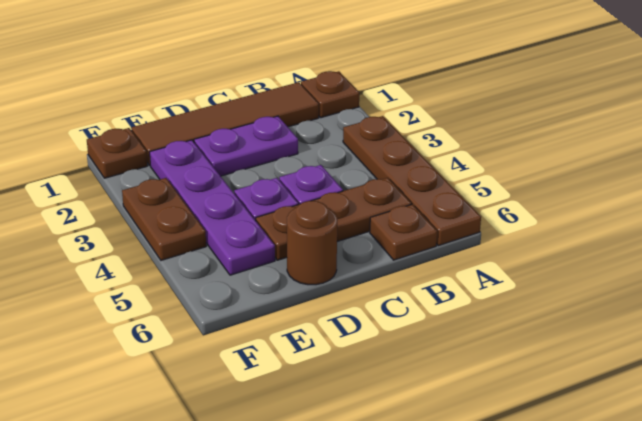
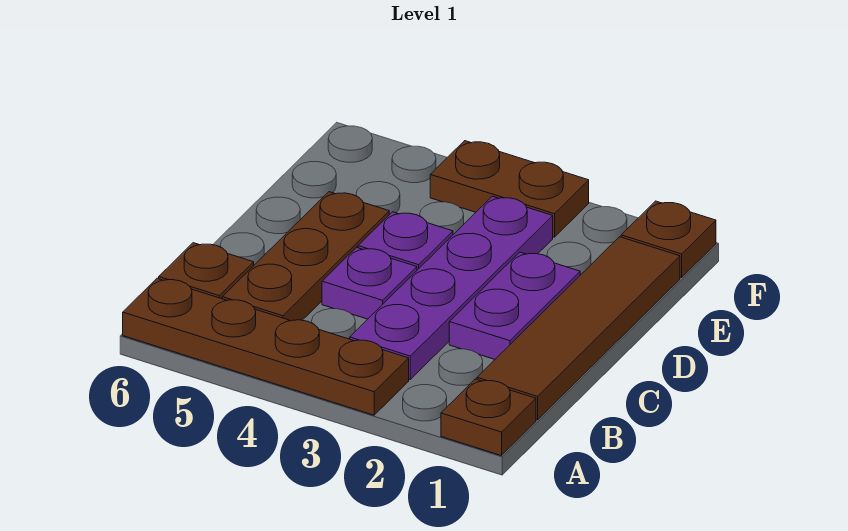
brown 1x1 round brick [287,201,337,285] -> none
purple 1x4 plate [150,140,275,275] -> purple 1x4 plate turned to [350,196,553,379]

